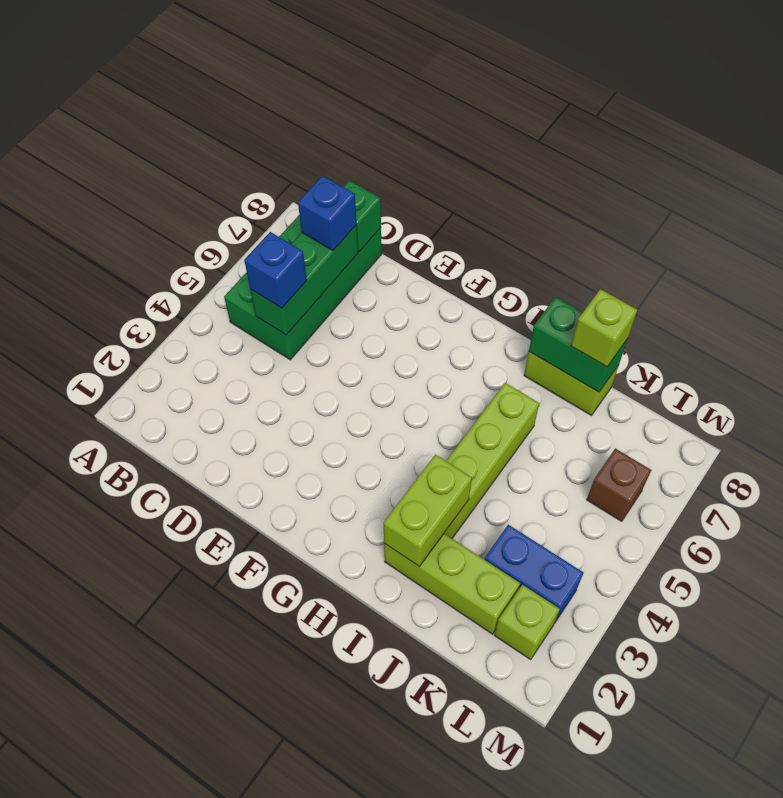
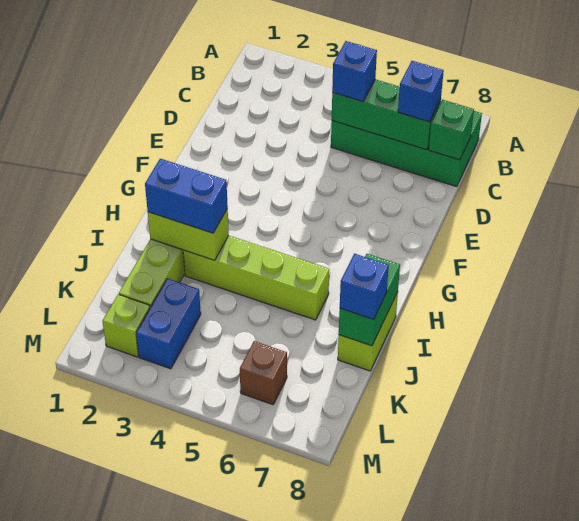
none -> blue 1x2 brick [145,159,228,233]
lime 1x1 brick [571,289,637,367] -> blue 1x1 brick [340,254,389,319]

